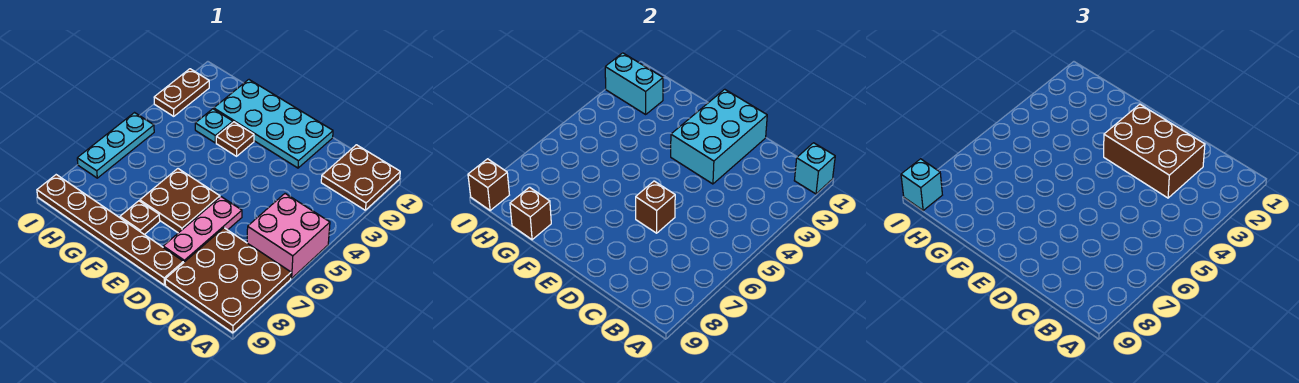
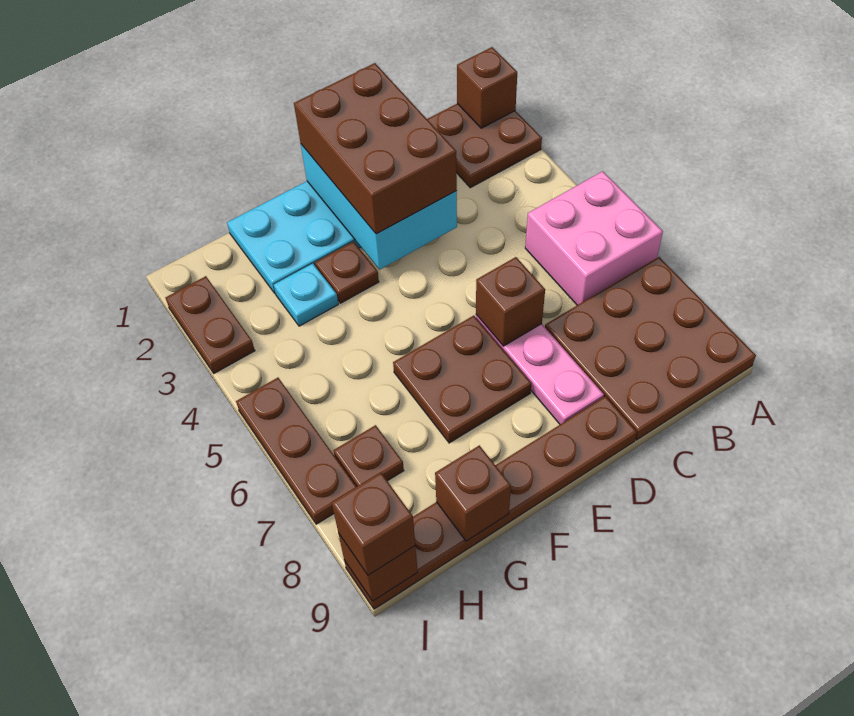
cyan 1x1 brick [794,143,835,194] -> brown 1x1 brick [457,47,517,128]
brown 2x3 brick [1104,104,1205,198] -> brown 2x3 brick turned to [294,63,457,234]
brown 1x1 plate [120,201,160,235] -> brown 1x1 plate moved to [333,425,404,487]
cyan 1x2 brick [605,53,663,114] -> none
cyan 1x3 plate [77,113,154,178] -> brown 1x3 plate [236,378,356,524]
cyan 1x1 brick [901,159,942,210] -> brown 1x1 brick [332,472,415,575]

